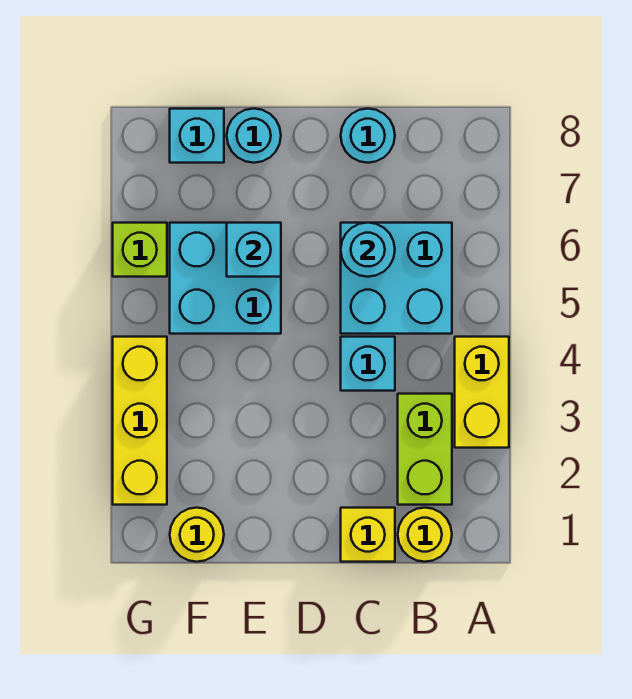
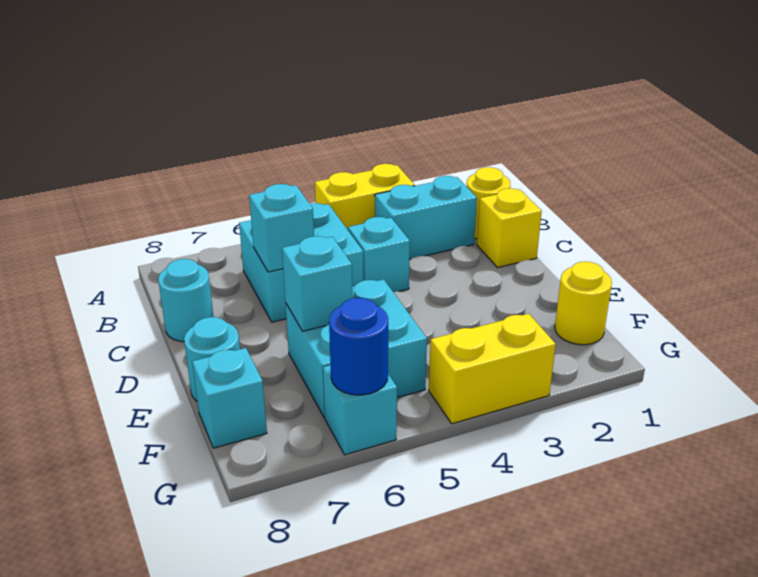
lime 1x2 brick [398,394,452,505] -> cyan 1x2 brick [375,176,477,259]
cyan 1x1 round brick [341,223,395,277] -> cyan 1x1 brick [249,184,314,272]
yellow 1x3 brick [113,337,167,505] -> yellow 1x2 brick [429,314,556,424]
lime 1x1 brick [113,223,167,277] -> cyan 1x1 brick [323,365,397,455]
none -> blue 1x1 round brick [329,298,388,395]

